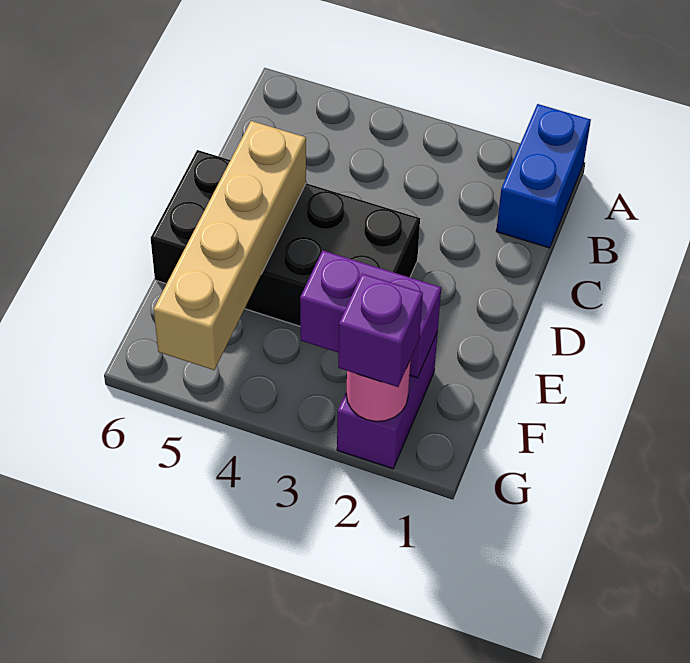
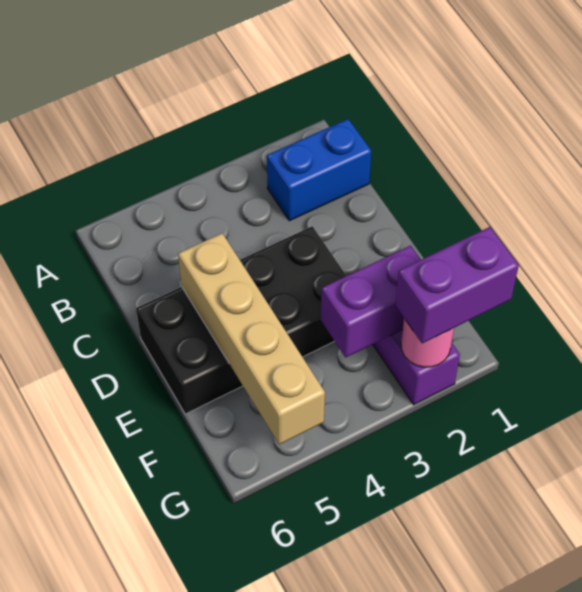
blue 1x2 brick [496,104,591,248] -> blue 1x2 brick turned to [267,119,371,221]
purple 1x1 brick [338,274,423,387] -> purple 1x2 brick [395,227,519,343]

